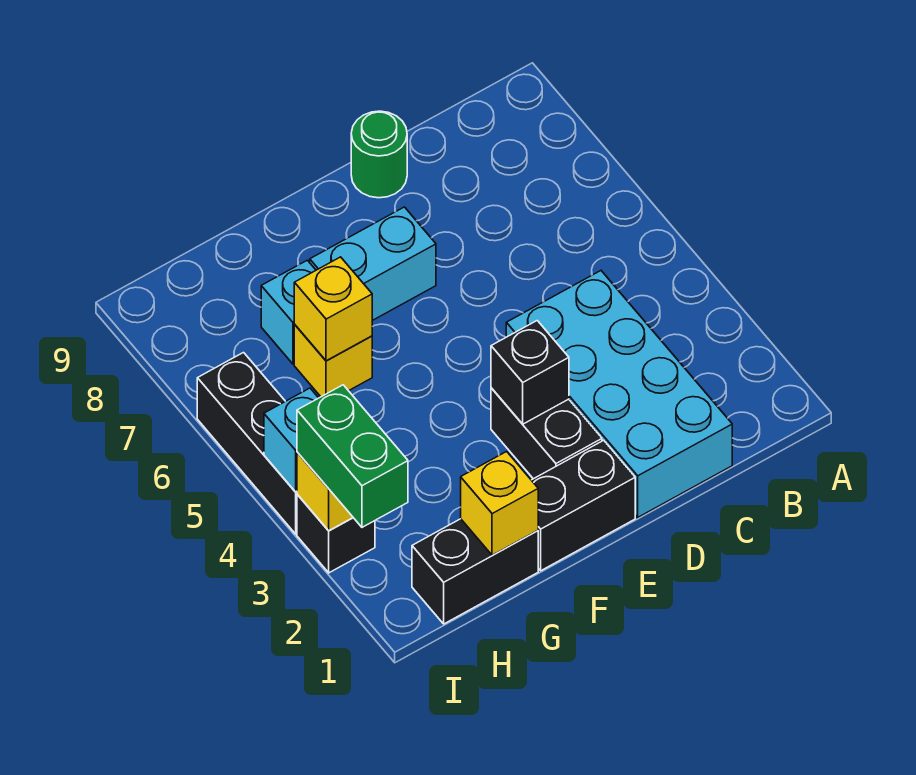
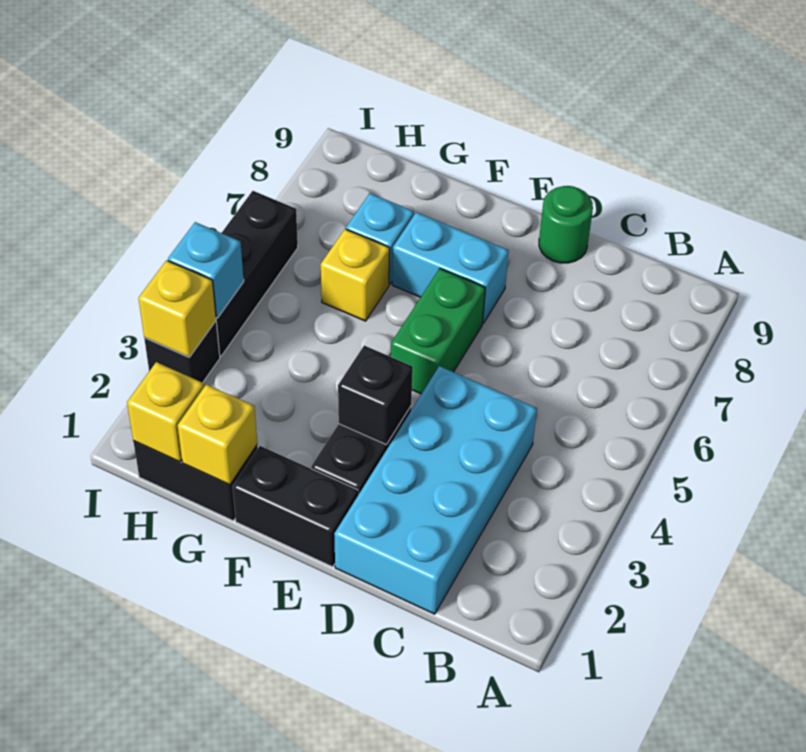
yellow 1x1 brick [294,257,372,361] -> yellow 1x1 brick moved to [127,362,204,462]
green 1x2 brick [297,385,408,527] -> green 1x2 brick moved to [391,268,485,394]

